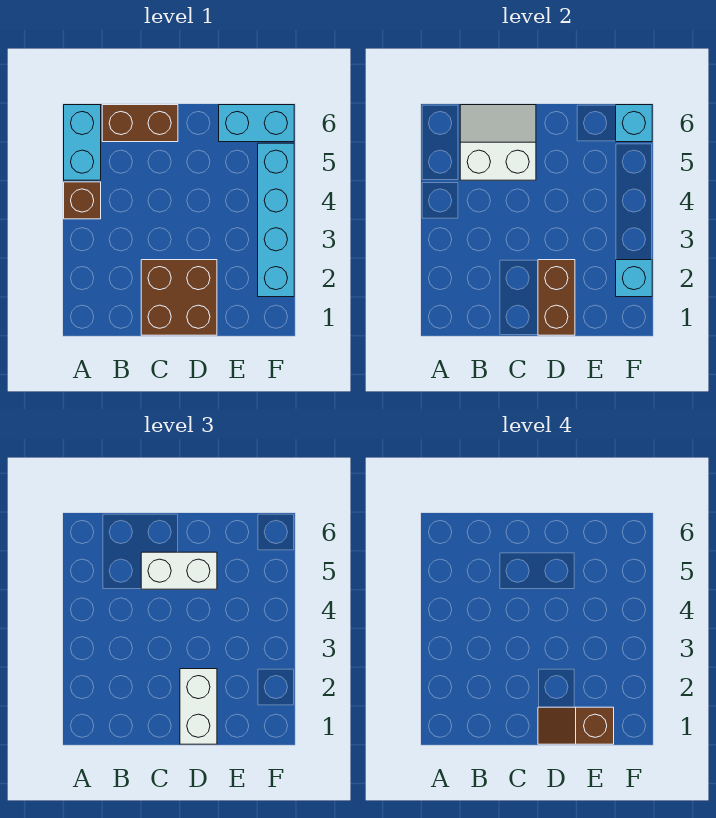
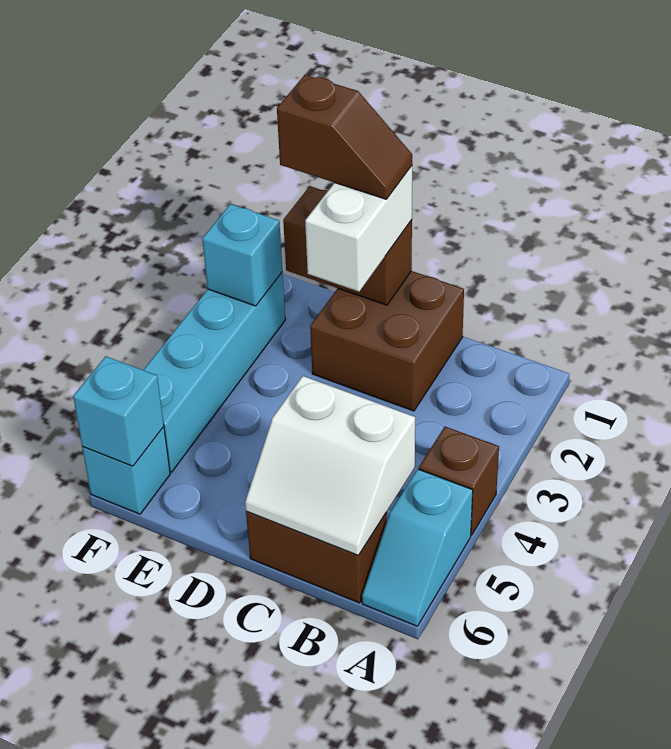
cyan 1x2 brick [64,105,101,180] -> cyan 1x2 slope [362,469,473,626]
white 1x2 brick [141,552,217,589] -> none
brown 1x2 brick [538,260,575,335] -> brown 1x2 brick turned to [283,186,412,305]
cyan 1x2 brick [219,105,294,142] -> cyan 1x1 brick [82,427,170,514]

